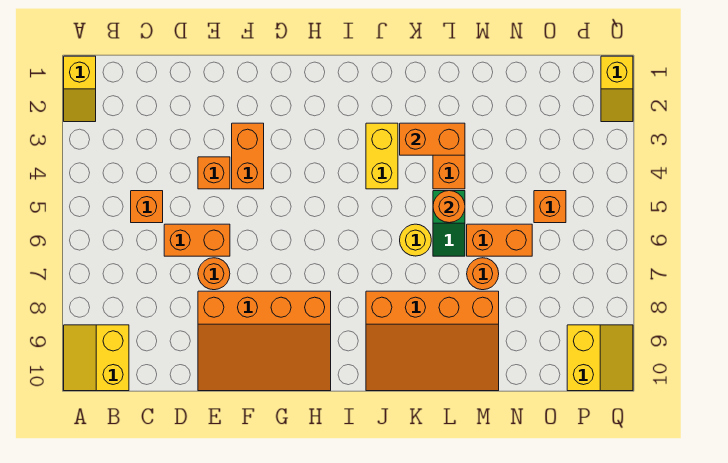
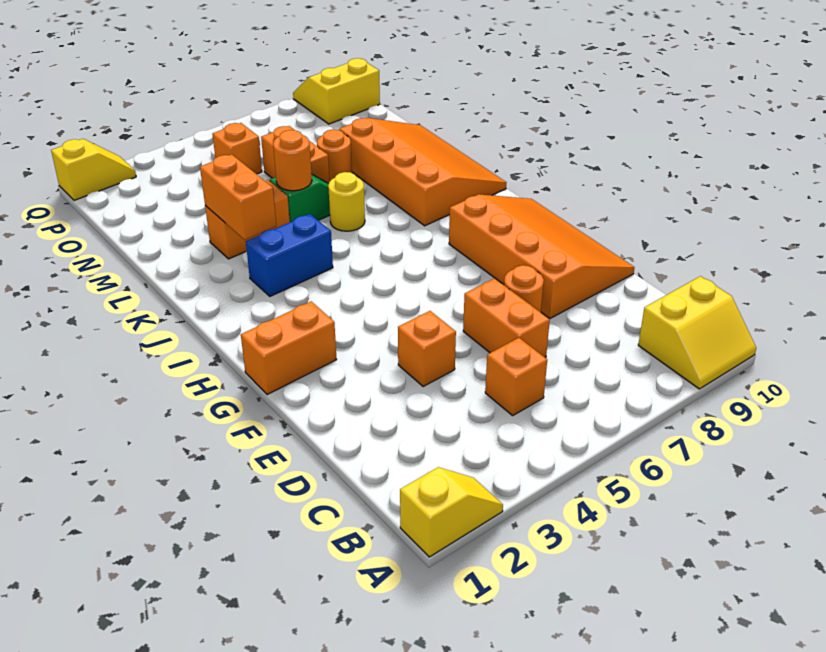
orange 1x2 brick [232,123,264,189] -> orange 1x2 brick moved to [241,301,337,394]
yellow 1x2 brick [366,123,398,189] -> blue 1x2 brick [246,214,333,296]

